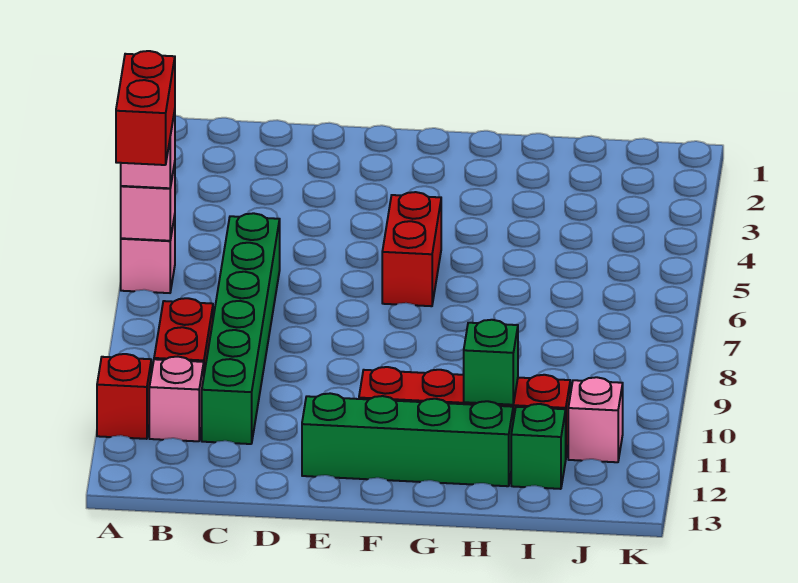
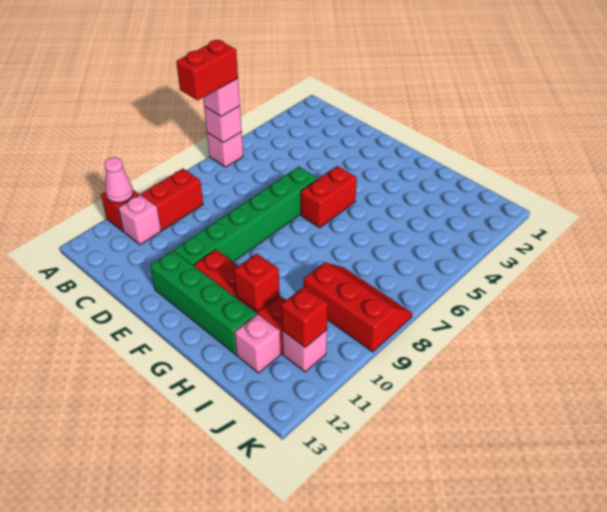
none -> pink 1x1 cone [104,157,133,203]
green 1x6 brick [202,213,280,444] -> green 1x6 brick moved to [174,167,318,266]
green 1x1 brick [464,320,518,405] -> red 1x1 brick [234,253,280,312]
none -> red 2x3 slope [304,262,412,352]
green 1x1 brick [511,404,566,489] -> pink 1x1 brick [235,314,281,373]
none -> red 1x1 brick [281,287,328,347]

